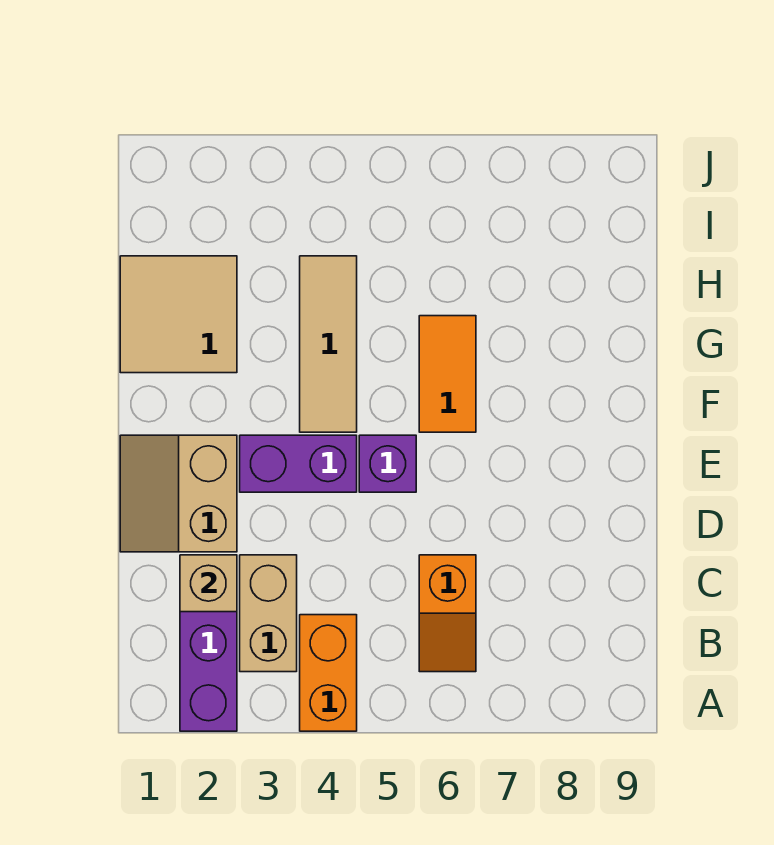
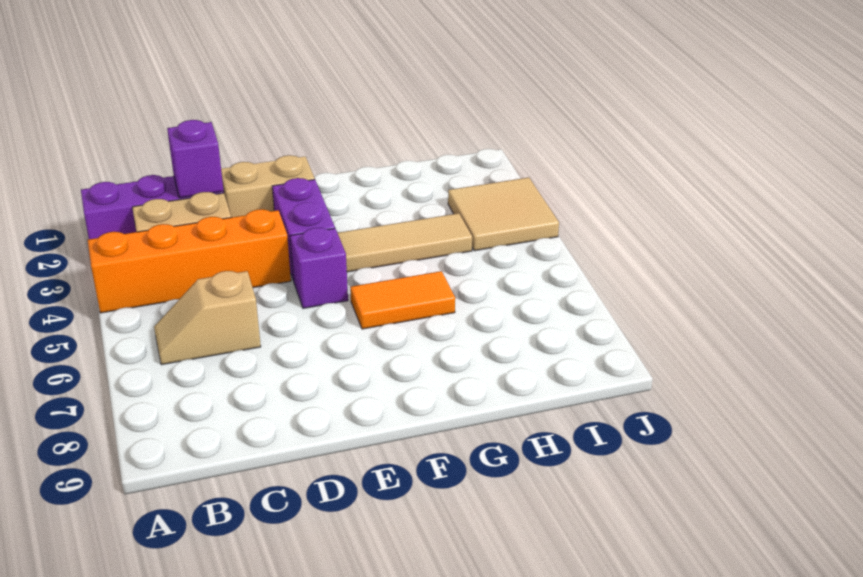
orange 1x2 brick [300,615,357,731] -> orange 1x4 brick [88,209,291,313]
orange 1x2 slope [419,555,476,672] -> tan 1x2 slope [154,271,261,365]
tan 1x1 brick [180,555,237,612] -> purple 1x1 brick [167,120,224,198]
tan 2x2 tile [120,256,237,373] -> tan 2x2 tile moved to [448,177,559,251]

